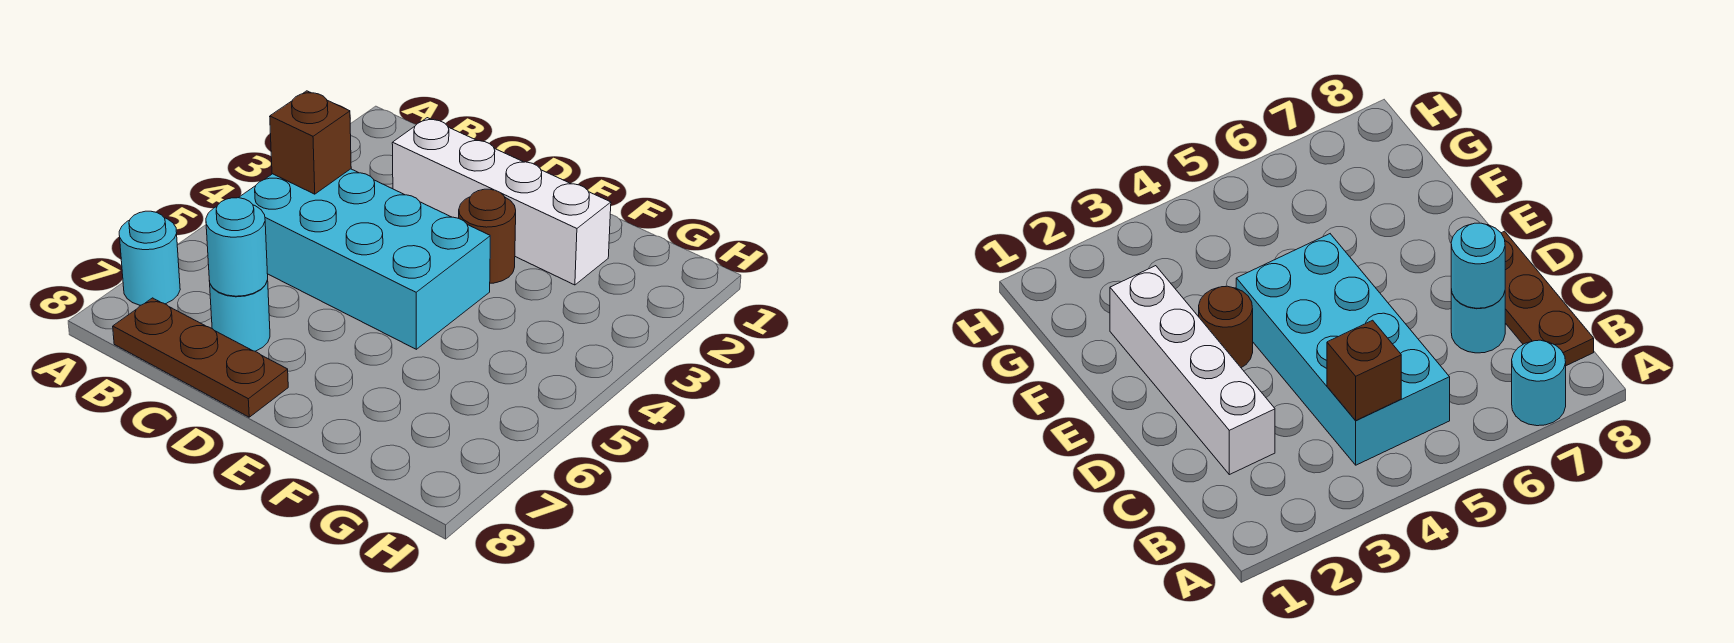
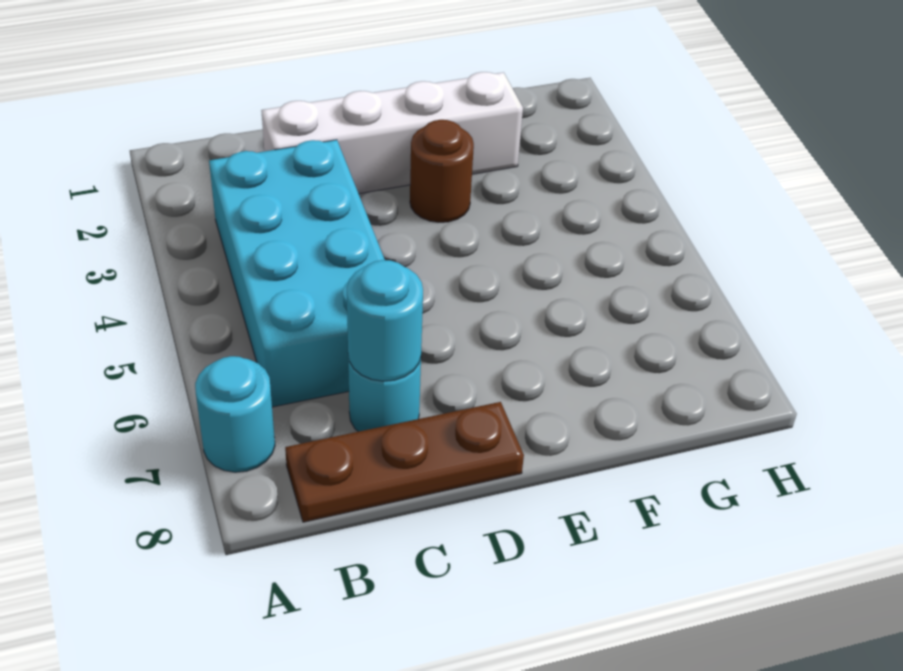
cyan 2x4 brick [239,169,490,349] -> cyan 2x4 brick turned to [209,140,385,407]
brown 1x1 brick [270,91,351,194] -> none

